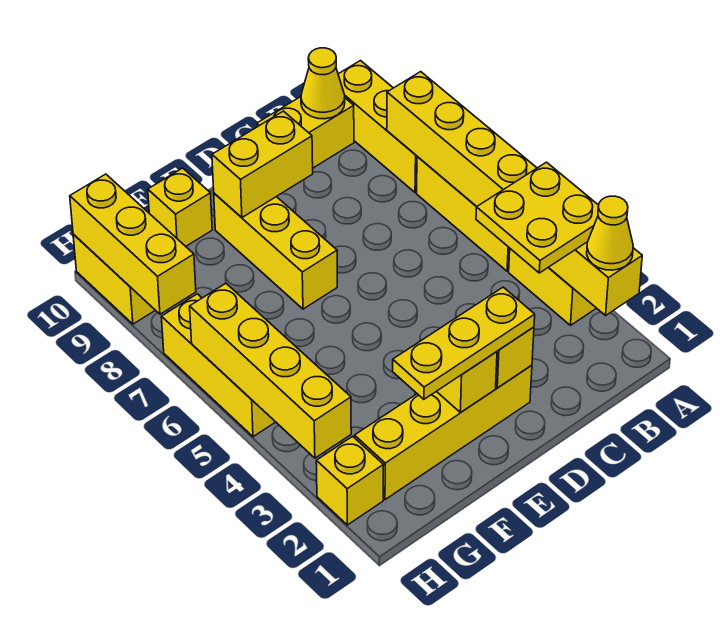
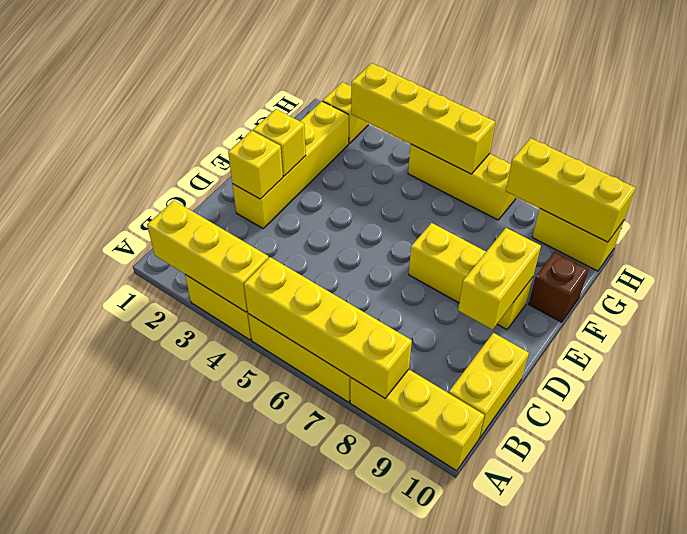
yellow 1x1 cone [587,196,633,270] -> none
yellow 2x2 plate [476,162,599,273] -> none
yellow 1x1 cone [301,48,345,119] -> none
yellow 1x3 plate [393,287,535,399] -> none
yellow 1x1 brick [148,168,212,246] -> brown 1x1 brick [529,252,589,322]

